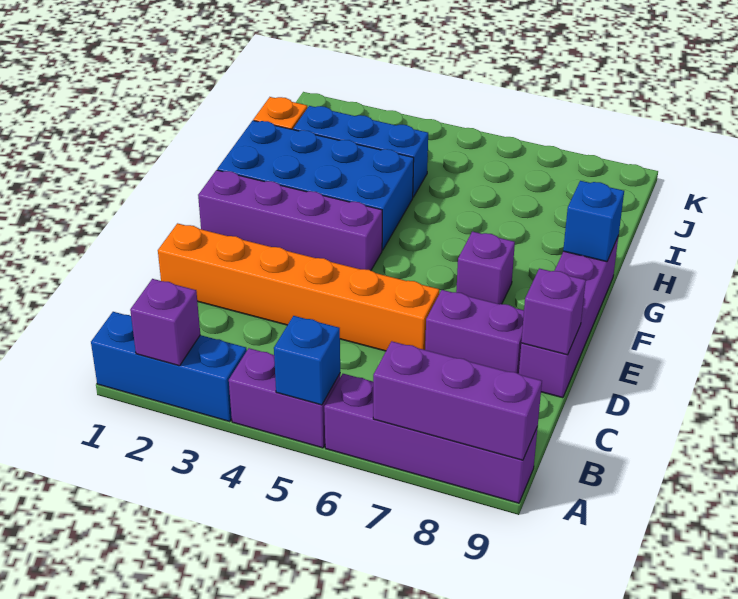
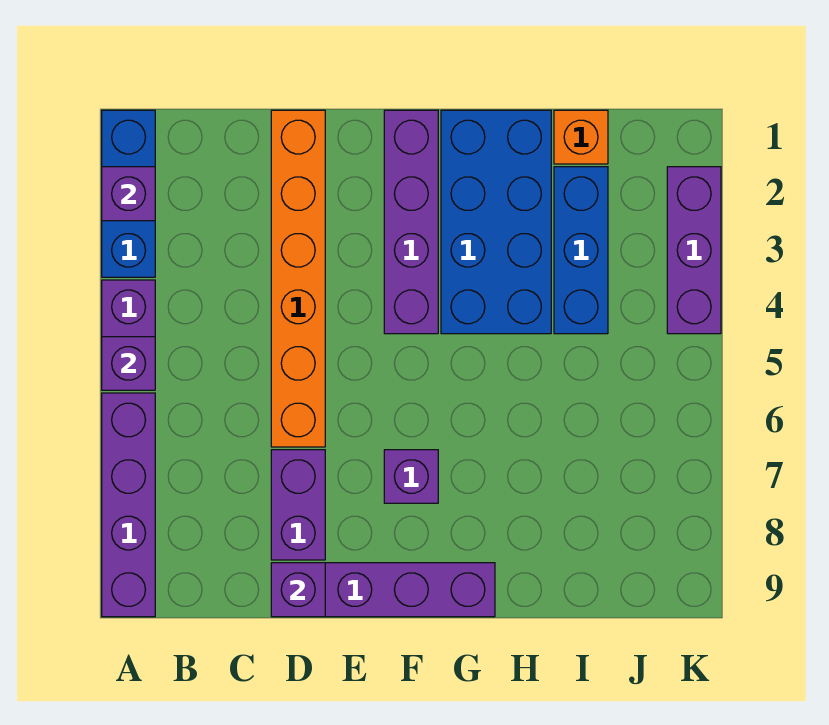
blue 1x1 brick [274,316,340,405] -> purple 1x1 brick [102,337,155,390]
purple 1x3 brick [373,341,542,460] -> purple 1x3 brick moved to [667,167,721,334]
blue 1x1 brick [563,181,624,262] -> none

